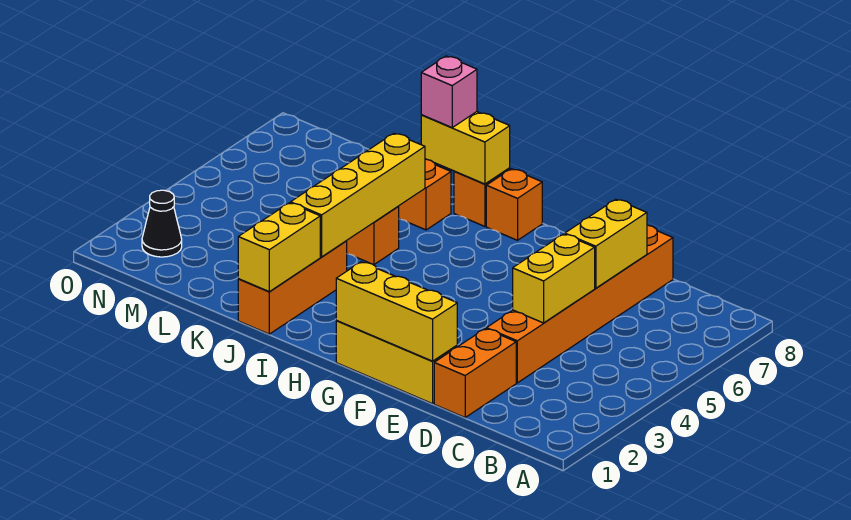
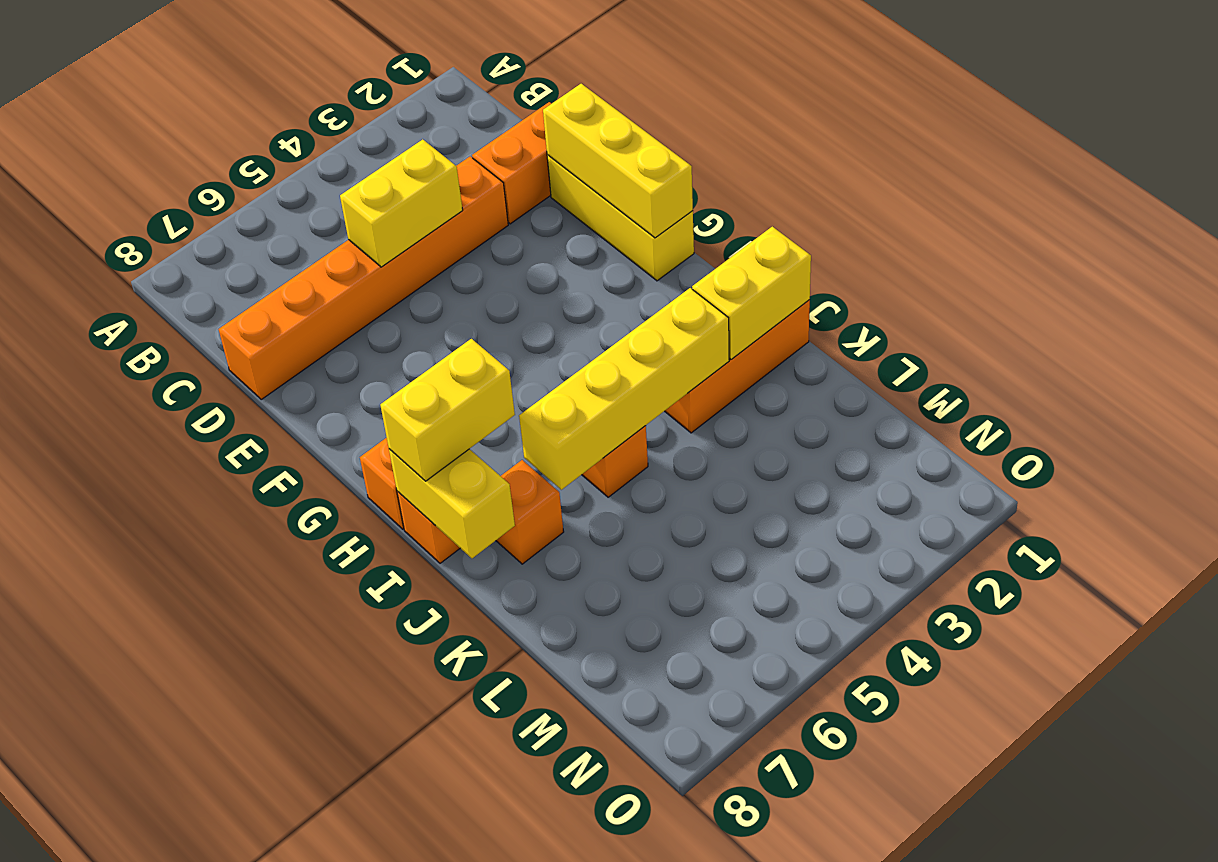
yellow 1x2 brick [565,199,647,288] -> yellow 1x2 brick moved to [380,339,515,481]
pink 1x1 brick [421,56,477,127] -> none
black 1x1 cone [142,190,182,257] -> none

